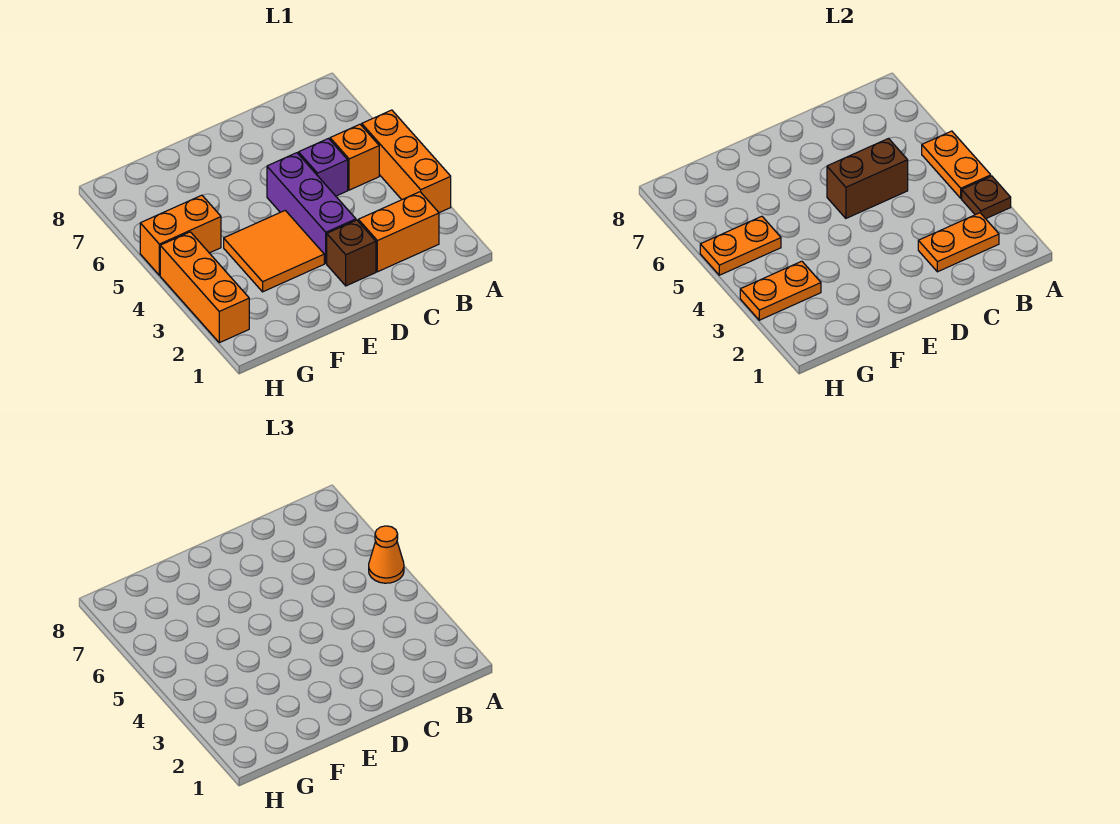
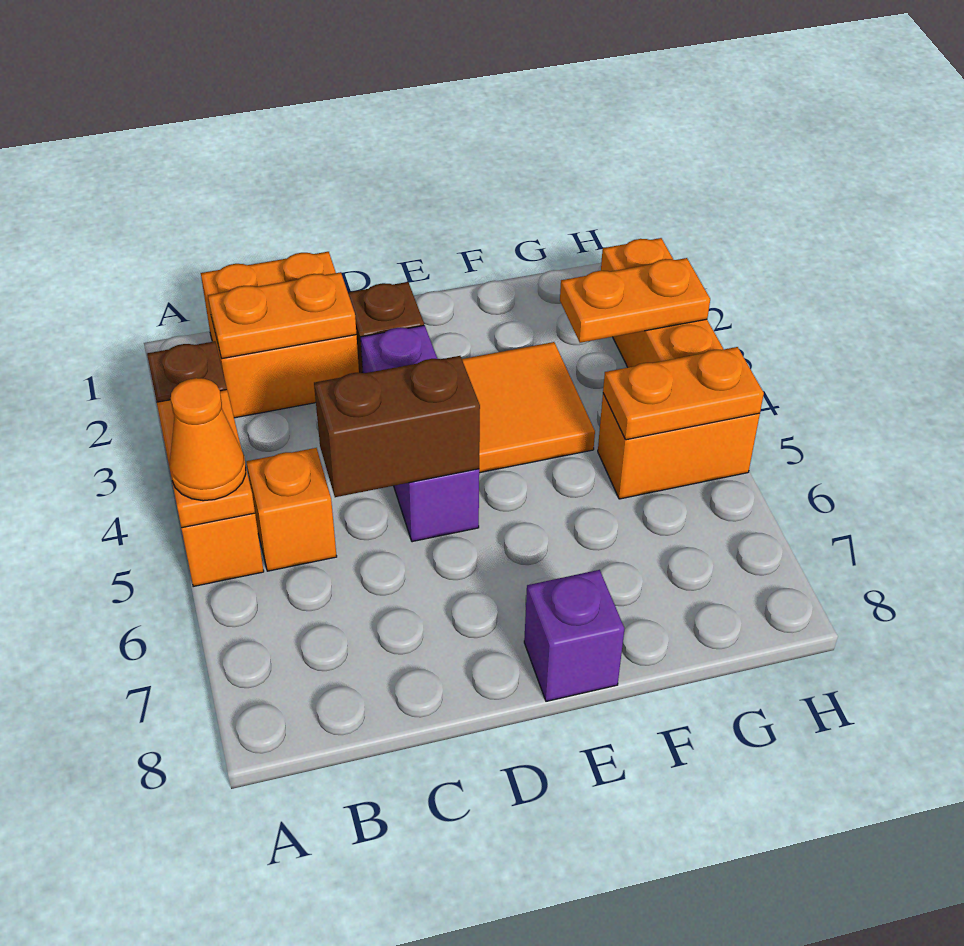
orange 1x2 brick [358,192,439,272] -> orange 2x2 brick [201,252,359,418]
purple 1x1 brick [298,138,348,196] -> purple 1x1 brick moved to [524,570,625,701]

